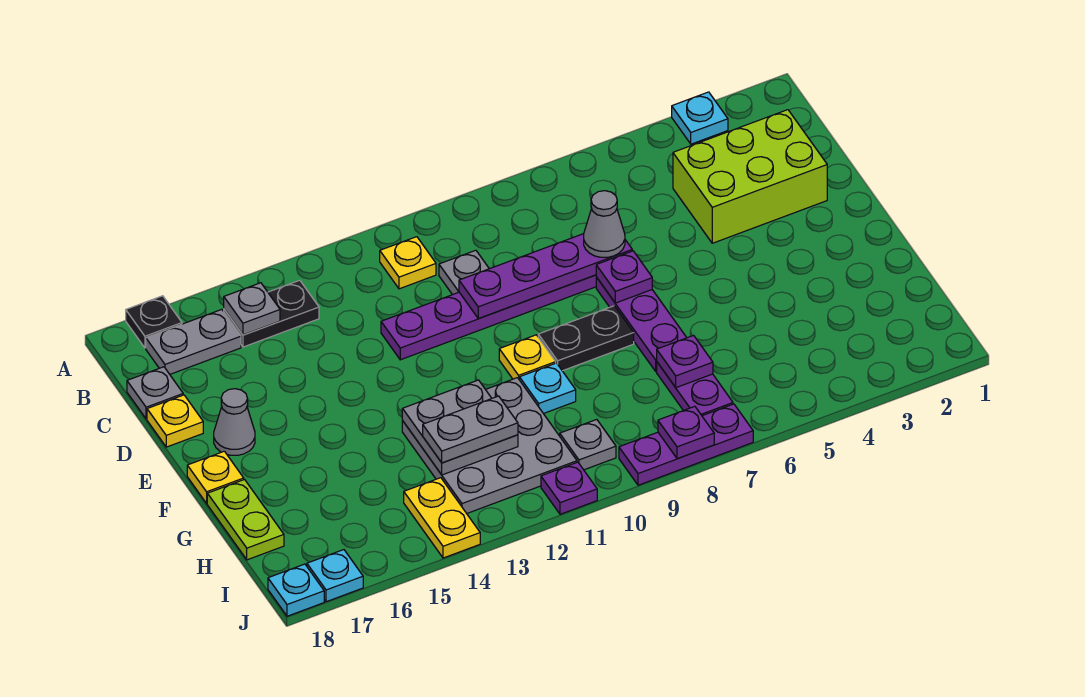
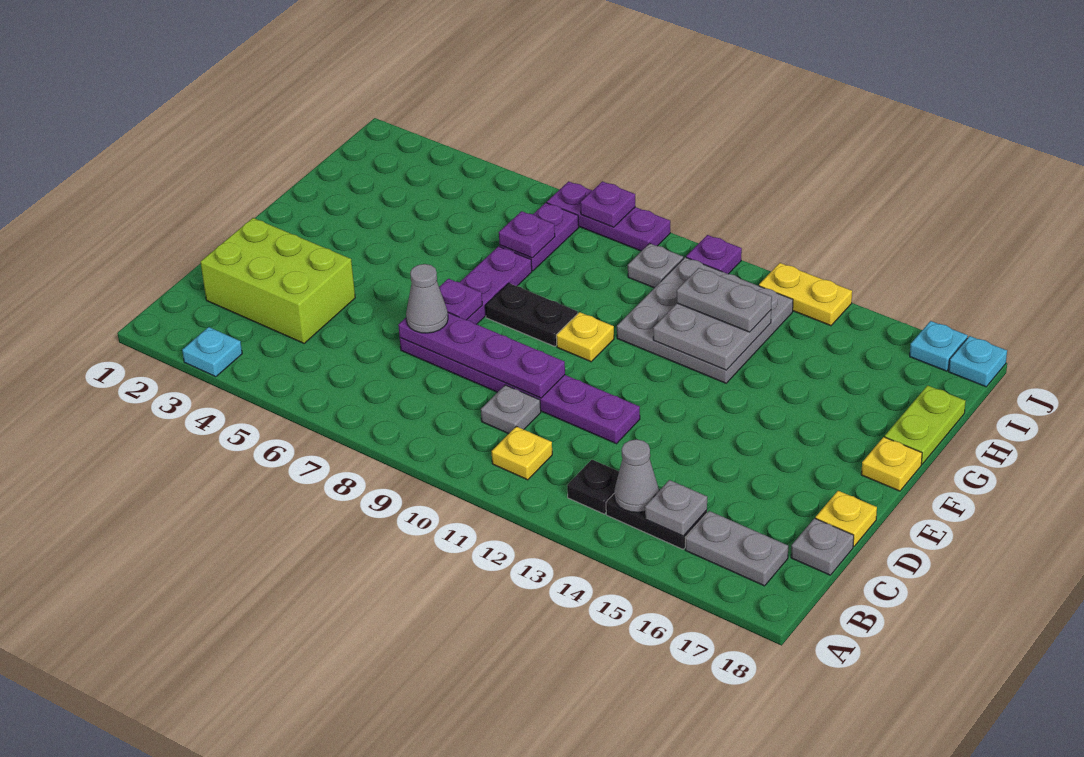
black 1x1 plate [126,296,182,348] -> black 1x1 plate moved to [567,460,619,514]
grey 1x1 cone [214,389,255,455] -> grey 1x1 cone moved to [614,439,659,512]
cyan 1x1 plate [519,363,576,414] -> none
yellow 1x2 plate [404,478,480,558] -> yellow 1x2 plate turned to [759,263,852,326]

